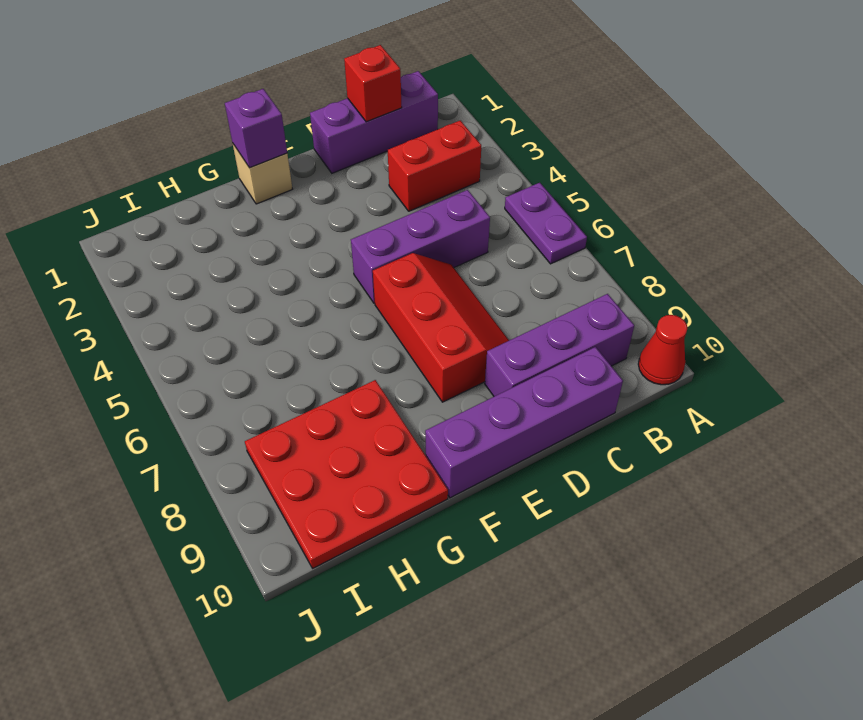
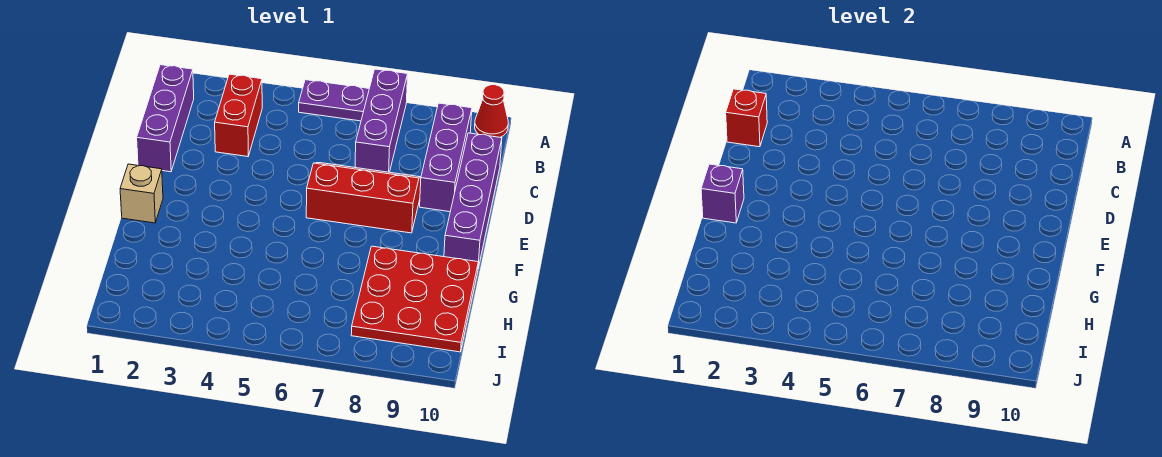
purple 1x3 brick [351,190,490,303] -> purple 1x3 brick moved to [355,69,408,172]

